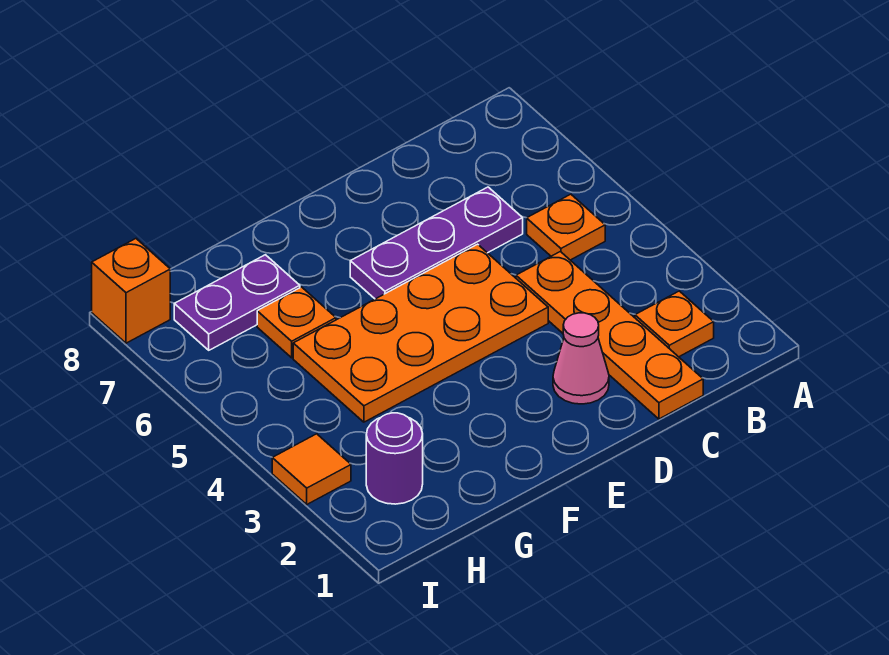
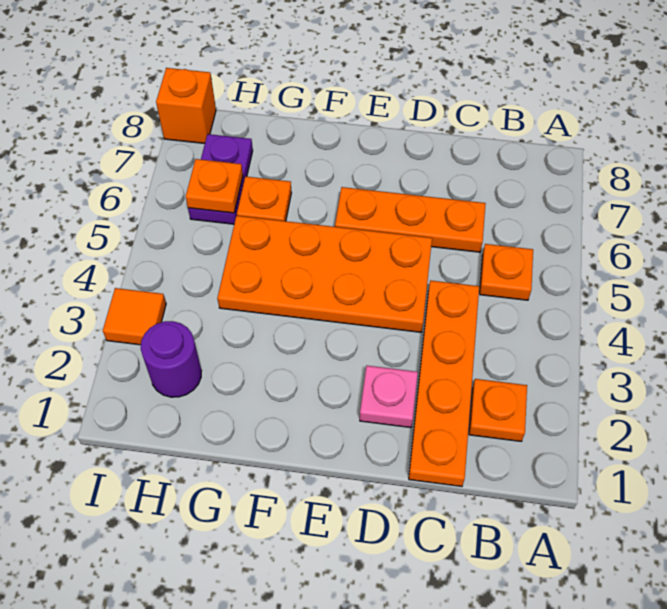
purple 1x3 plate [350,187,523,299] -> orange 1x3 plate [335,187,486,252]
pink 1x1 cone [553,313,609,404] -> pink 1x1 plate [360,366,418,428]
purple 1x2 plate [174,255,300,350] -> purple 1x2 plate turned to [188,134,253,224]
none -> orange 1x1 plate [186,159,243,213]

